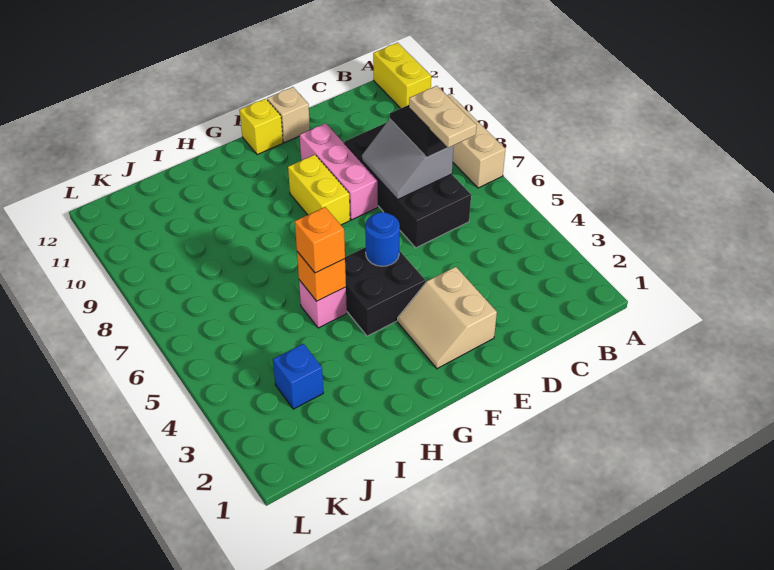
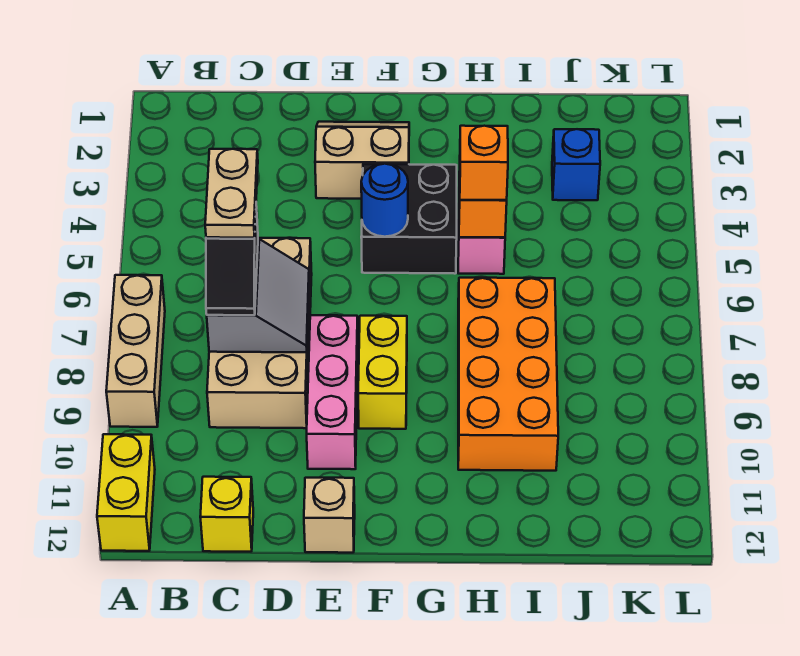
black 2x4 brick [344,123,471,248] -> tan 2x4 brick [207,238,312,428]
tan 2x2 slope [398,267,497,369] -> tan 2x2 slope turned to [315,122,409,199]
yellow 1x1 brick [239,99,283,155] -> yellow 1x1 brick moved to [200,477,253,552]
none -> orange 2x4 brick [458,278,558,471]

